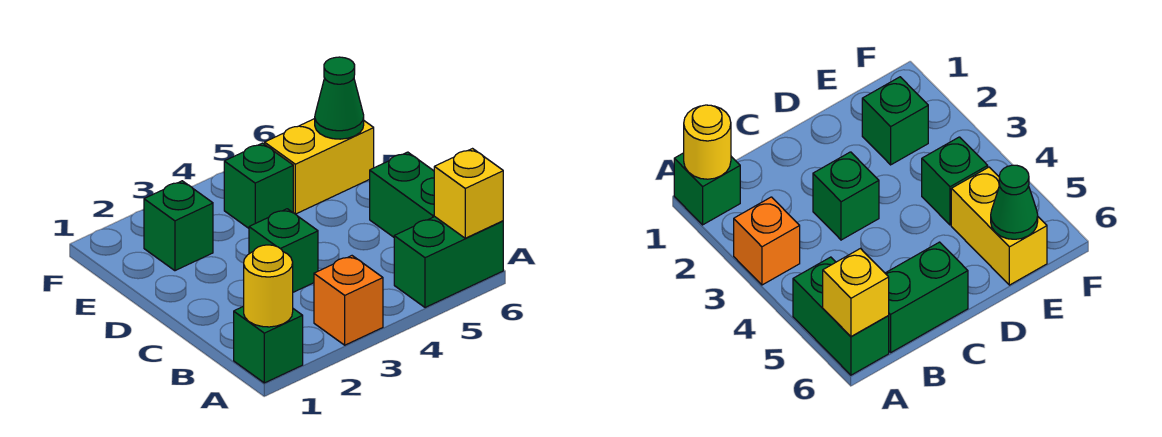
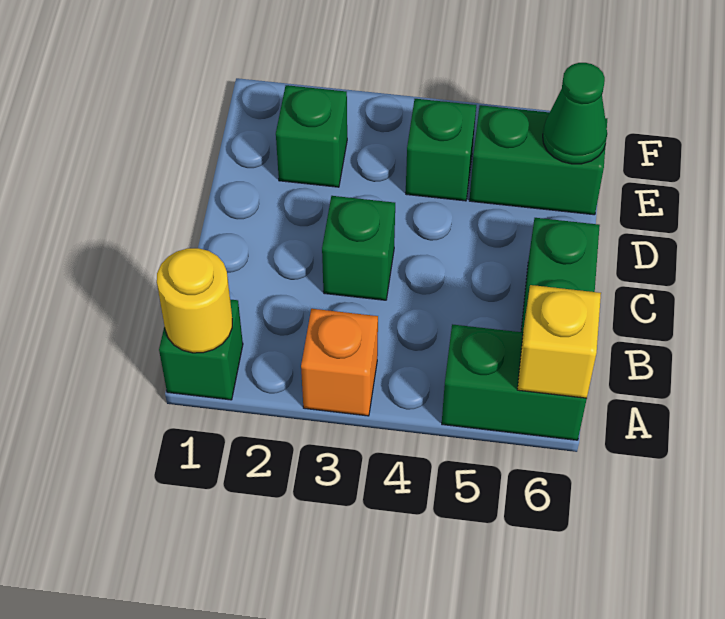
yellow 1x2 brick [265,119,374,214] -> green 1x2 brick [469,105,607,215]

